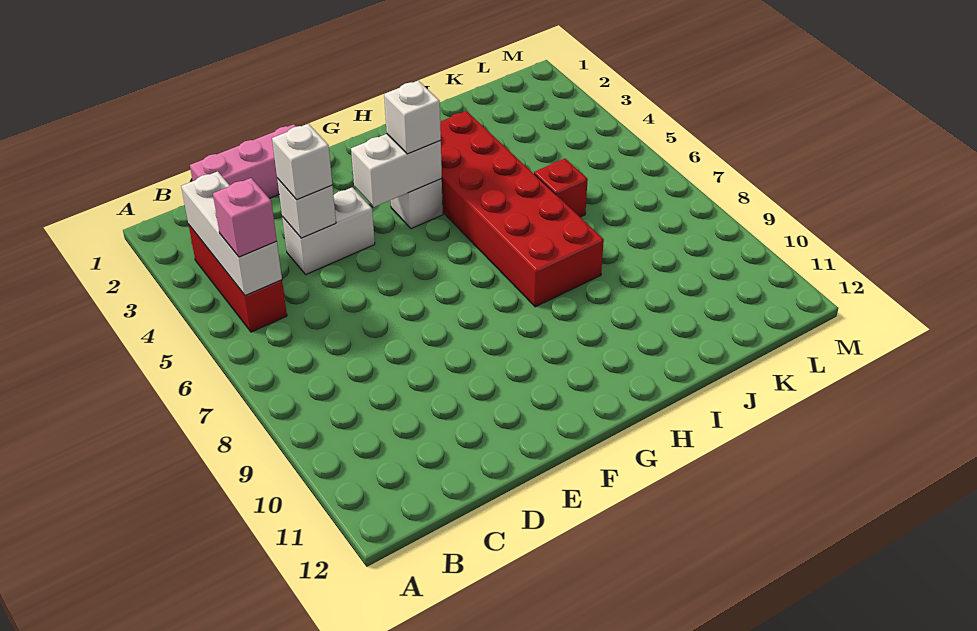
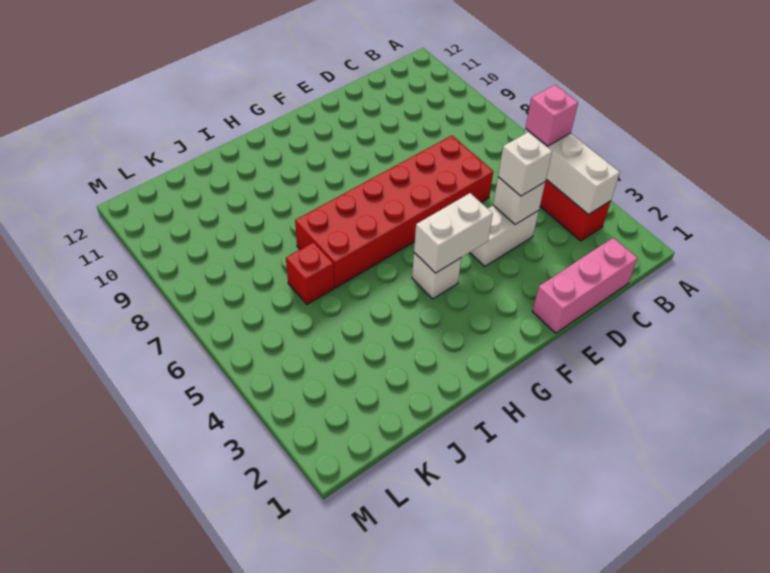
white 1x1 brick [384,81,441,154] -> none
red 2x6 brick [440,111,604,307] -> red 2x6 brick turned to [295,136,493,288]

